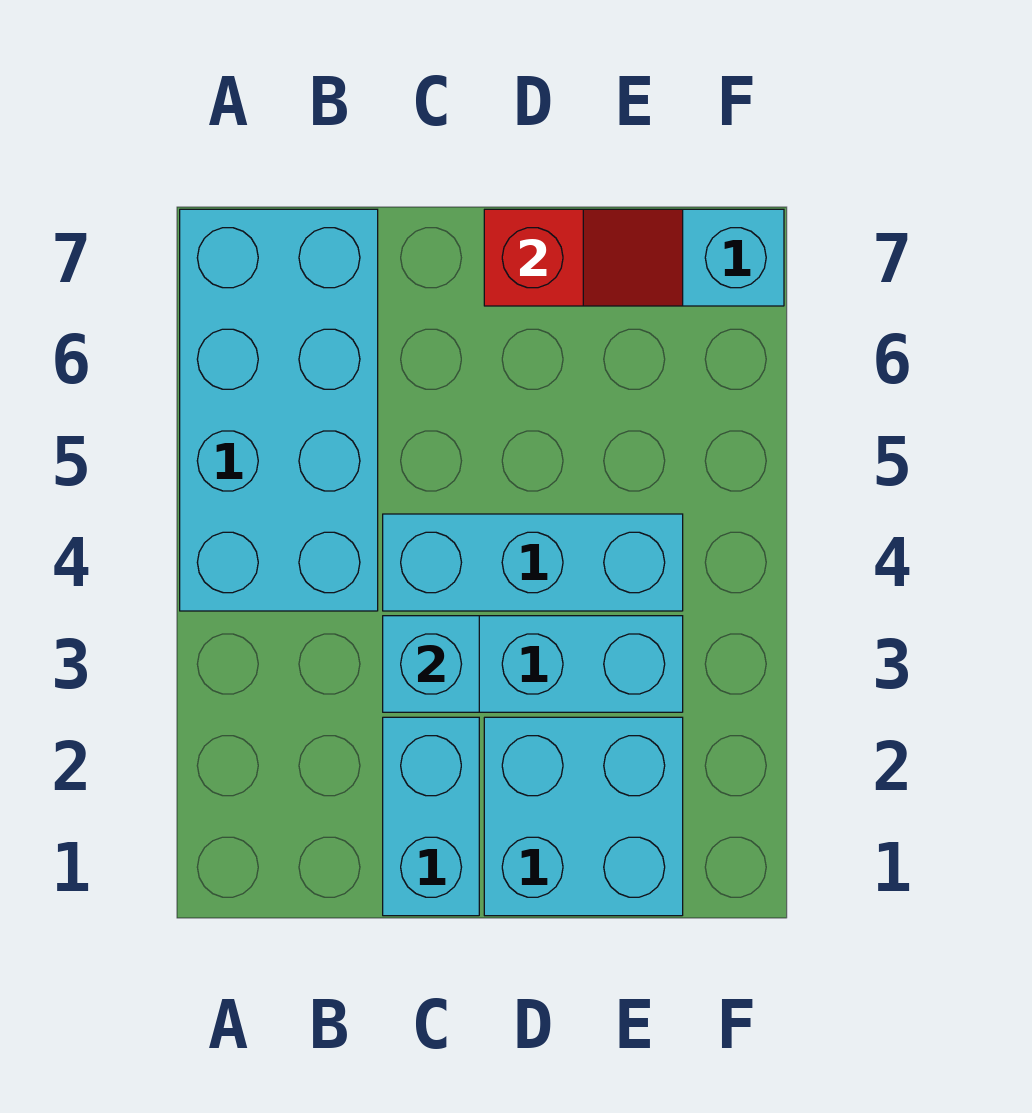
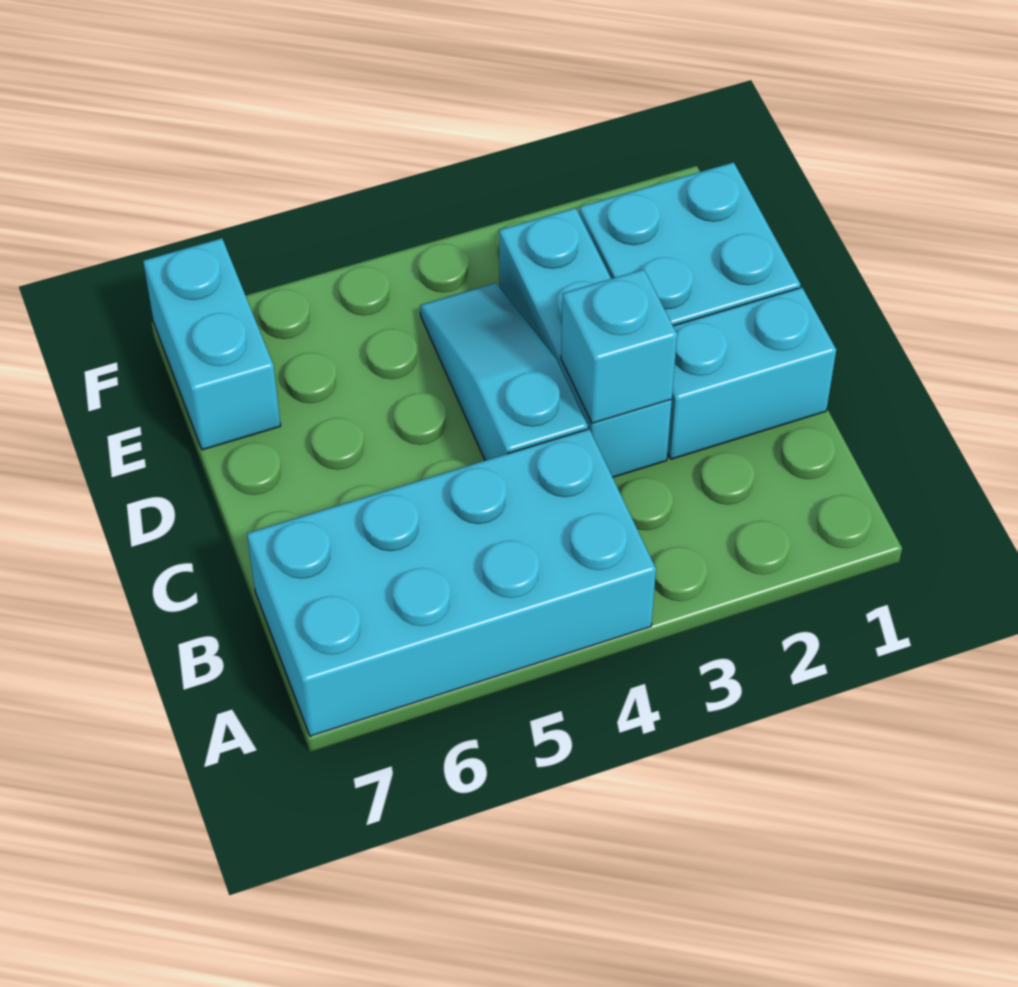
cyan 1x3 brick [383,514,683,611] -> cyan 1x3 slope [420,283,588,460]
red 1x2 slope [484,209,683,306] -> none

